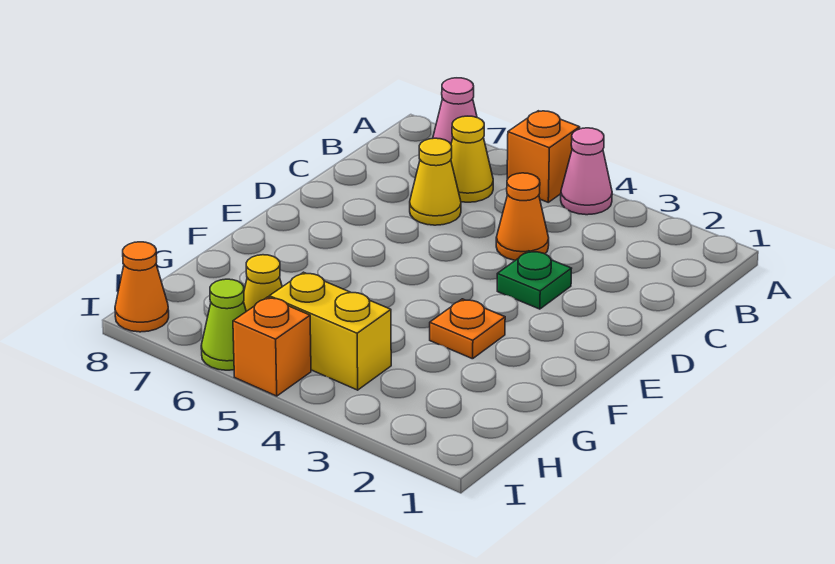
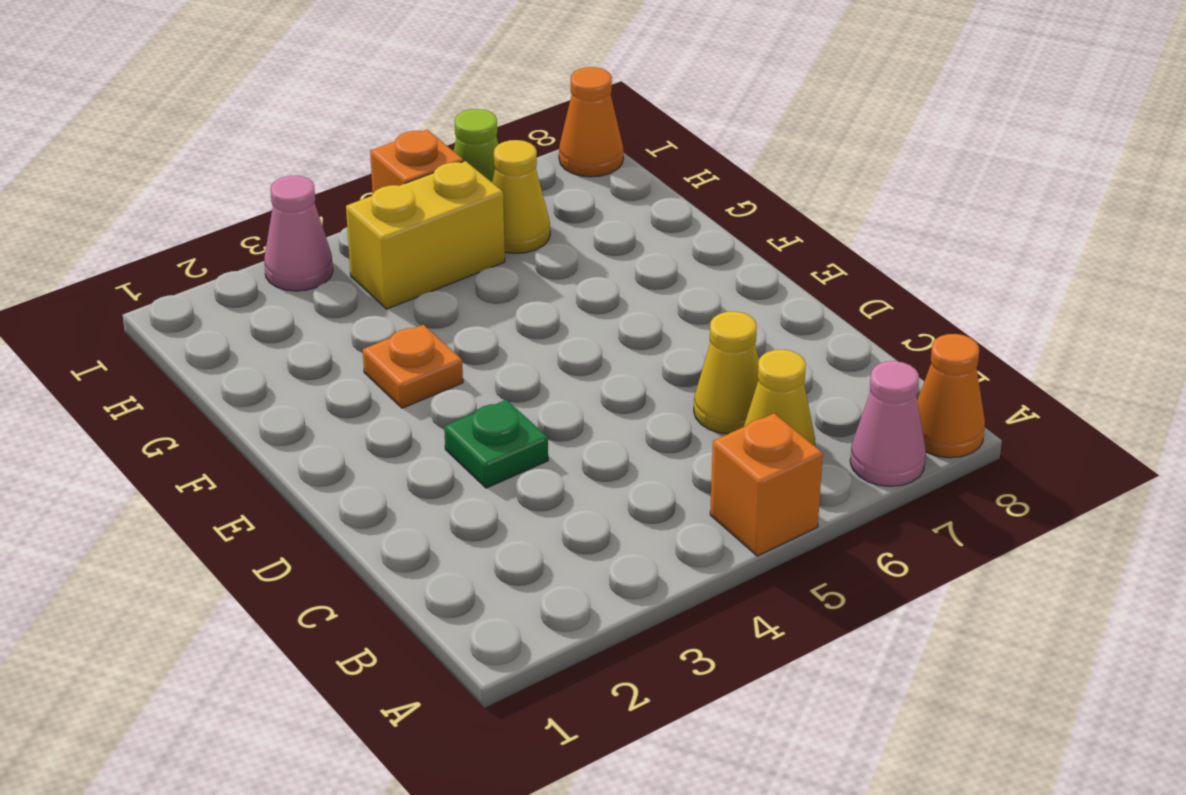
pink 1x1 cone [561,128,612,215] -> pink 1x1 cone moved to [264,176,333,291]
orange 1x1 cone [496,173,549,260] -> orange 1x1 cone moved to [917,334,985,458]

